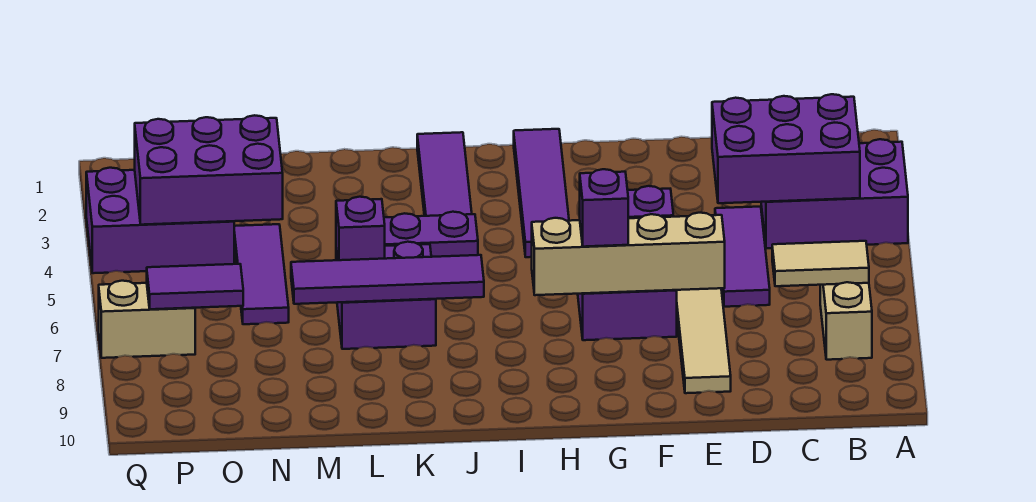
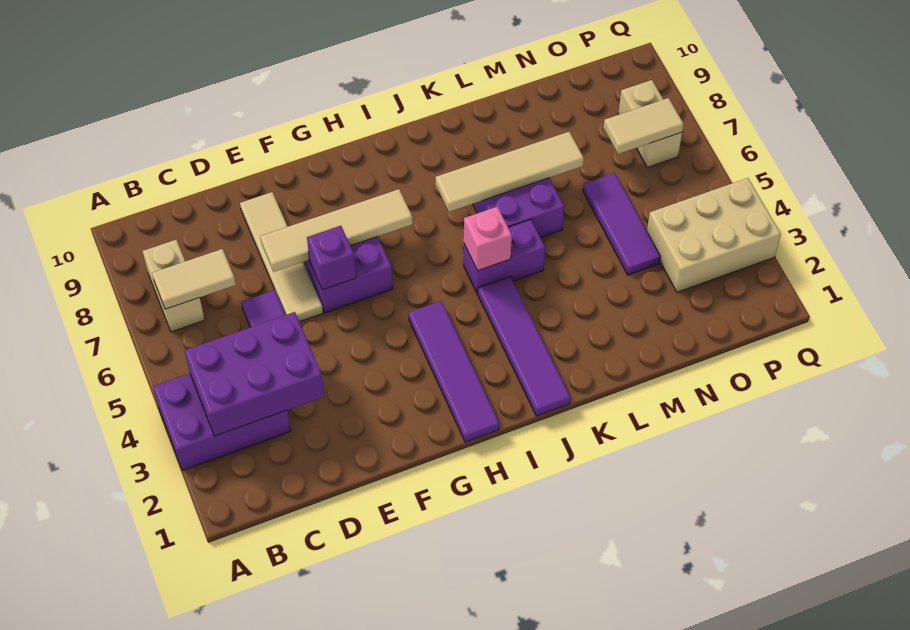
tan 1x4 brick [532,213,725,295] -> tan 1x4 tile [260,189,413,272]
purple 1x1 brick [580,169,628,247] -> none
none -> pink 1x1 brick [464,207,512,271]
purple 1x4 tile [291,255,484,304] -> tan 1x4 tile [436,132,584,212]
purple 1x1 brick [336,197,385,260] -> none
purple 2x3 brick [135,115,283,225] -> none
purple 2x3 brick [86,168,234,273] -> tan 2x3 brick [647,178,781,292]
purple 1x2 tile [147,264,243,309] -> tan 1x2 tile [604,98,684,154]
tan 1x2 brick [99,281,195,358] -> tan 1x2 brick turned to [618,80,682,167]

